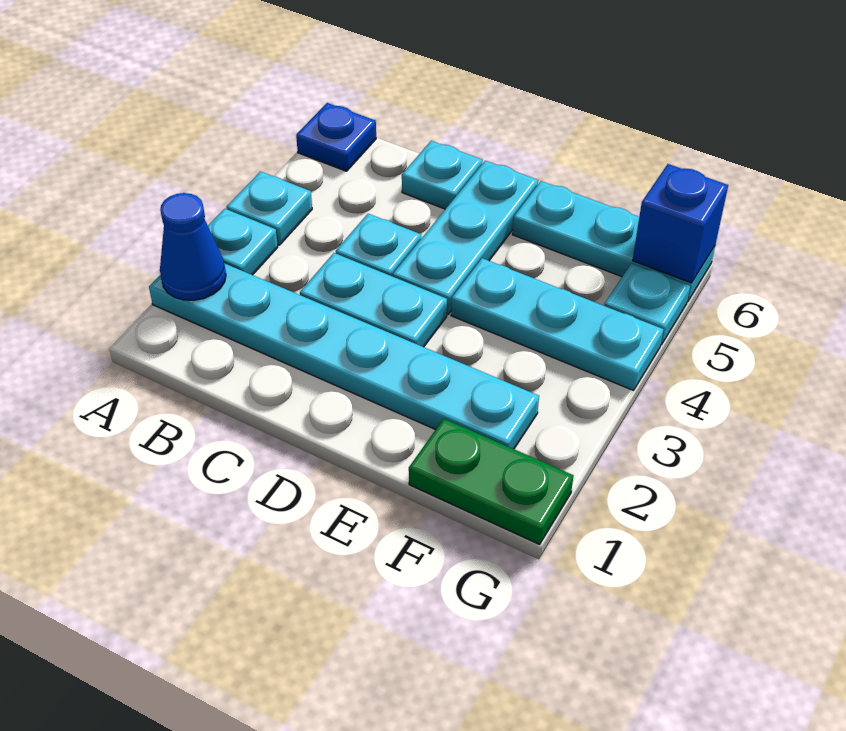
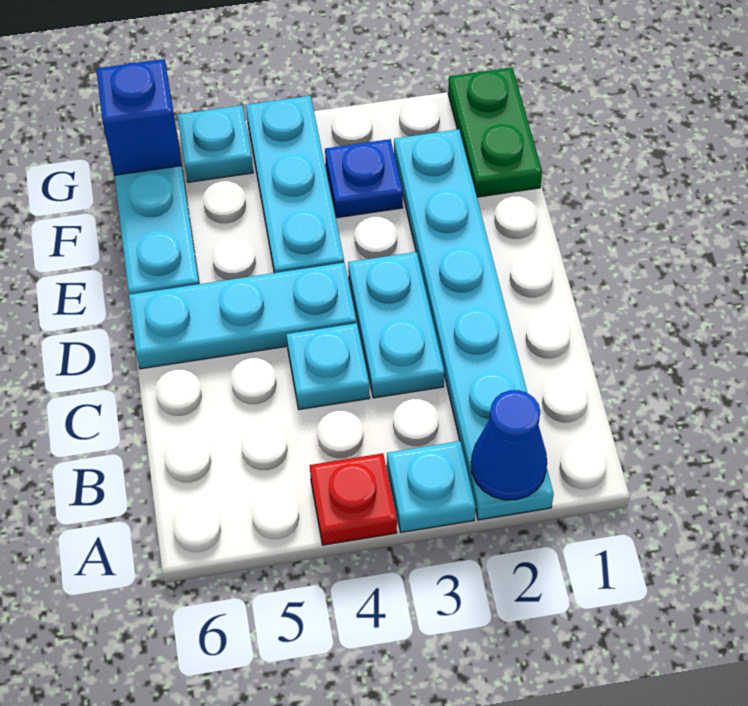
cyan 1x1 plate [226,172,312,245] -> red 1x1 plate [310,453,397,545]
blue 1x1 plate [296,103,376,171] -> blue 1x1 plate moved to [325,139,403,218]
cyan 1x1 plate [402,141,483,209] -> none

